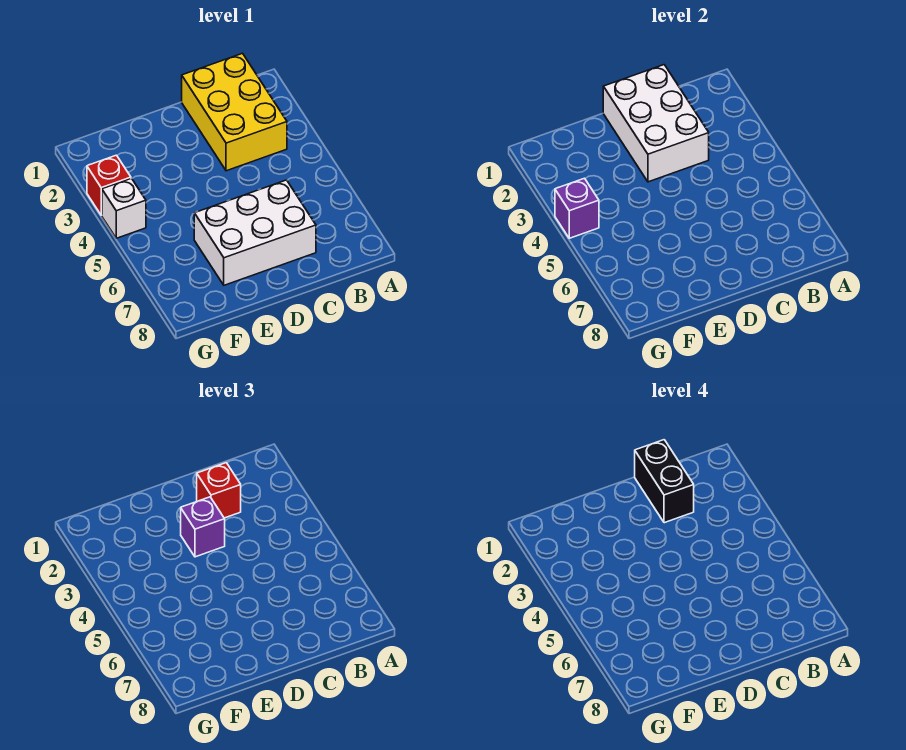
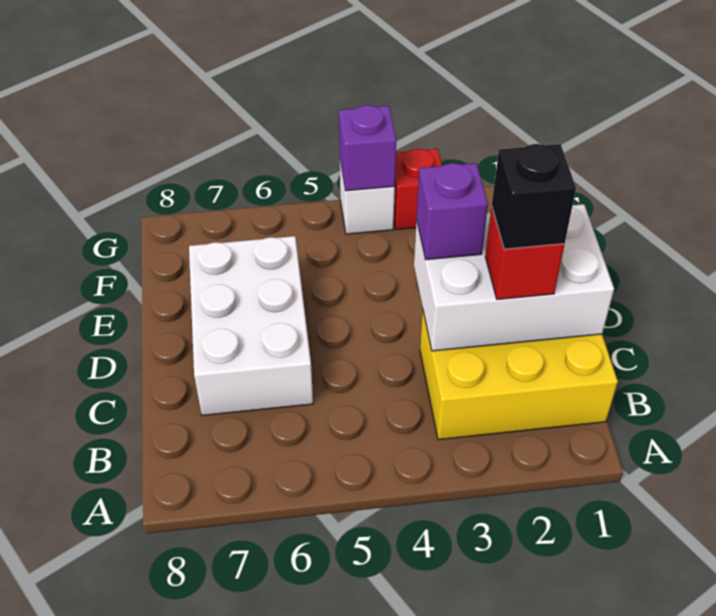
black 1x2 brick [635,440,694,523] -> black 1x1 brick [492,144,576,249]

